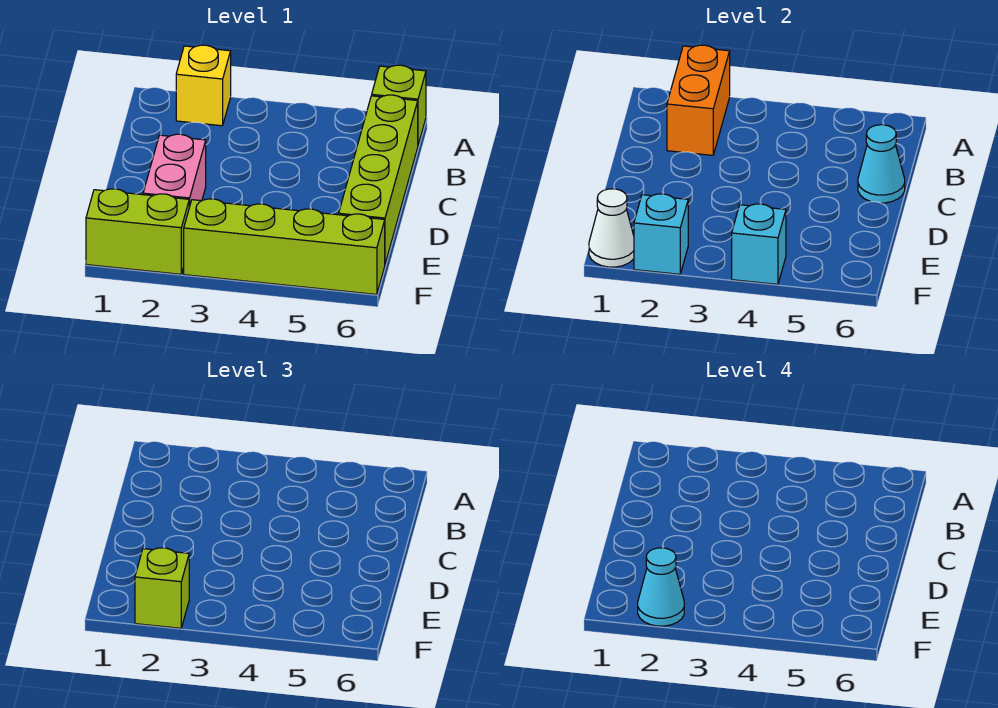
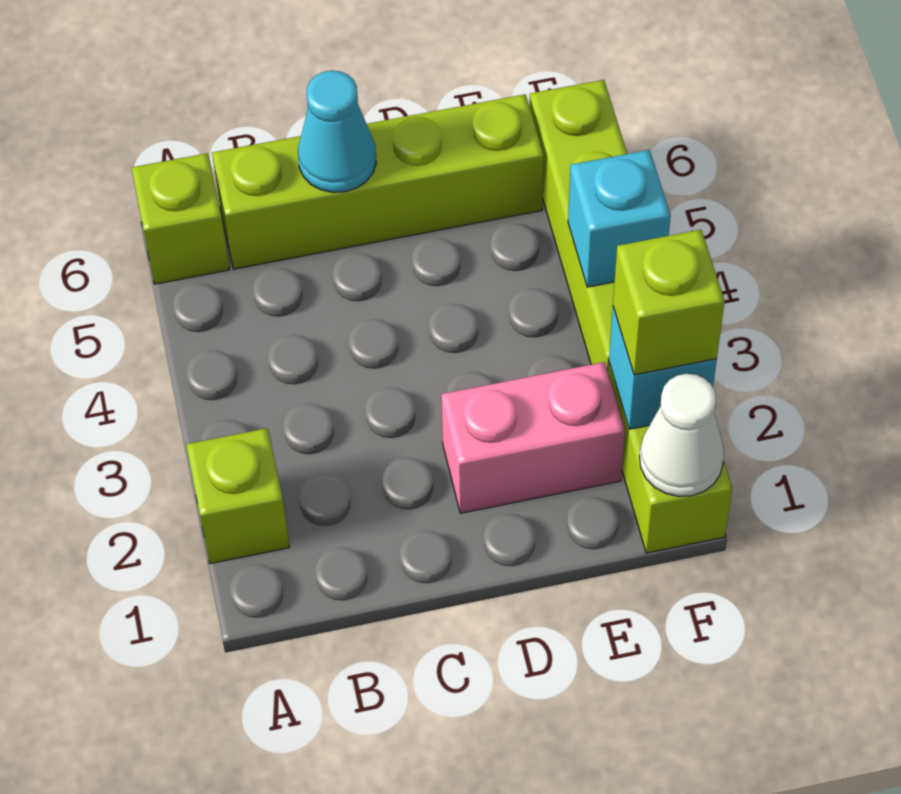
yellow 1x1 brick [176,45,231,126] -> lime 1x1 brick [186,428,289,564]
orange 1x2 brick [667,45,730,155] -> none
cyan 1x1 cone [638,548,684,626] -> none

